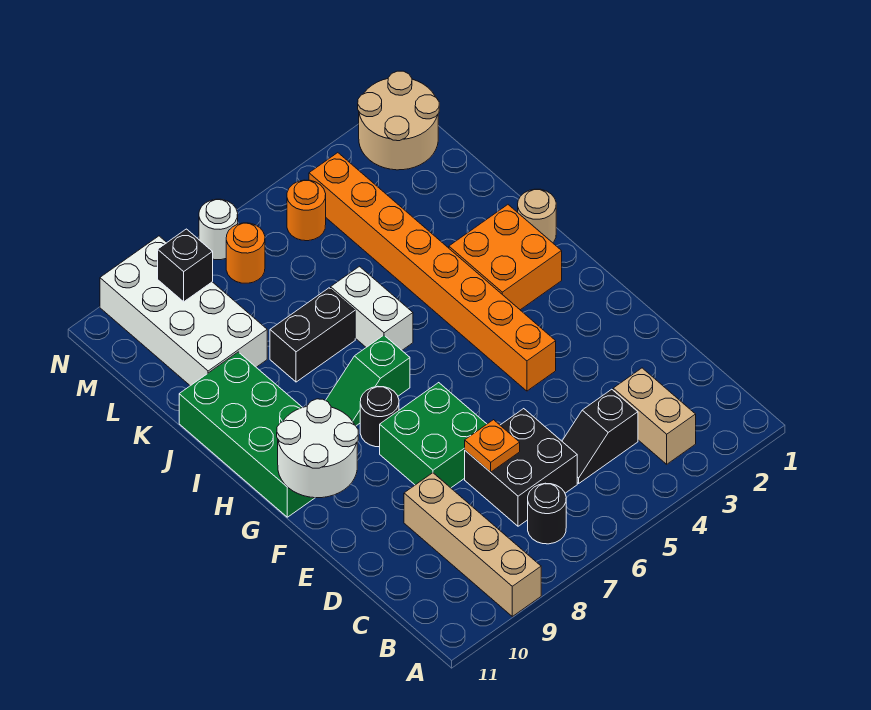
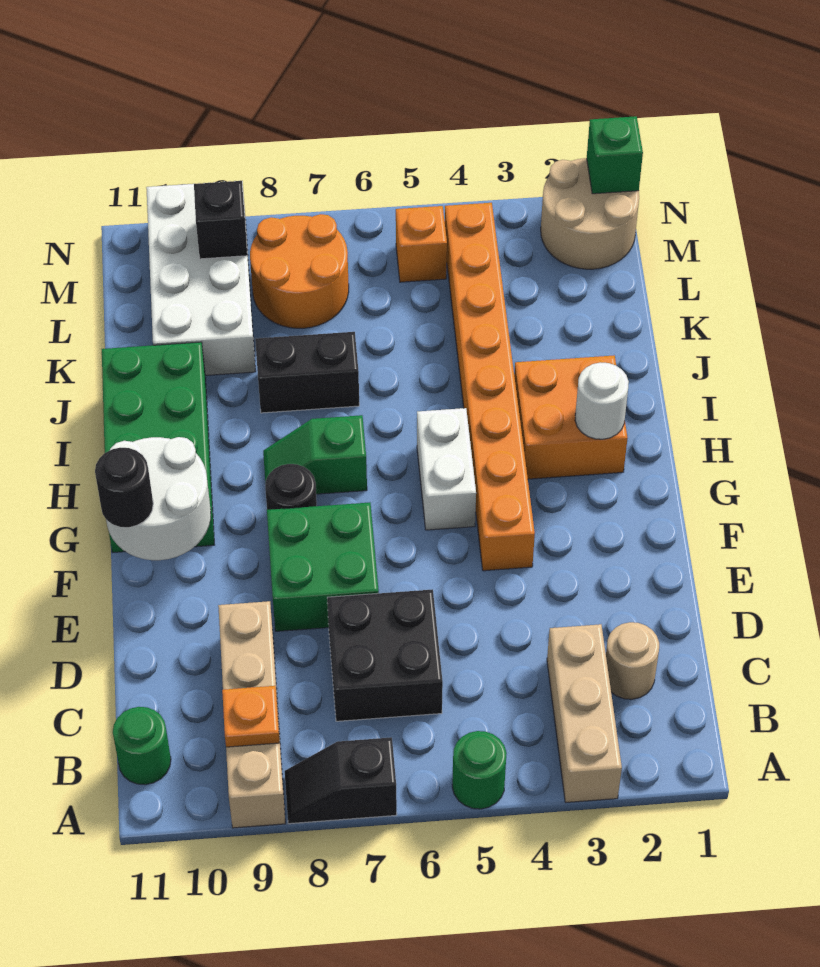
none -> green 1x1 round brick [452,731,507,809]
tan 1x2 brick [613,368,696,464] -> tan 1x3 brick [547,624,622,802]
black 1x1 round brick [528,483,566,544] -> black 1x1 round brick moved to [95,448,153,527]
none -> green 1x1 round brick [113,707,171,785]
black 1x2 slope [562,389,638,483] -> black 1x2 slope moved to [285,737,397,824]
orange 1x1 plate [465,420,520,472] -> orange 1x1 plate moved to [222,686,280,747]
tan 1x1 round brick [518,189,556,243] -> tan 1x1 round brick moved to [606,622,659,699]
white 1x2 brick [331,266,413,350] -> white 1x2 brick moved to [417,408,476,530]
orange 1x1 round brick [287,180,326,241] -> orange 1x1 brick [396,206,447,282]
orange 1x1 round brick [226,223,265,283] -> orange 2x2 round brick [250,214,349,328]
none -> green 1x1 brick [587,116,643,194]
white 1x1 round brick [199,199,238,260] -> white 1x1 round brick moved to [575,363,629,439]

